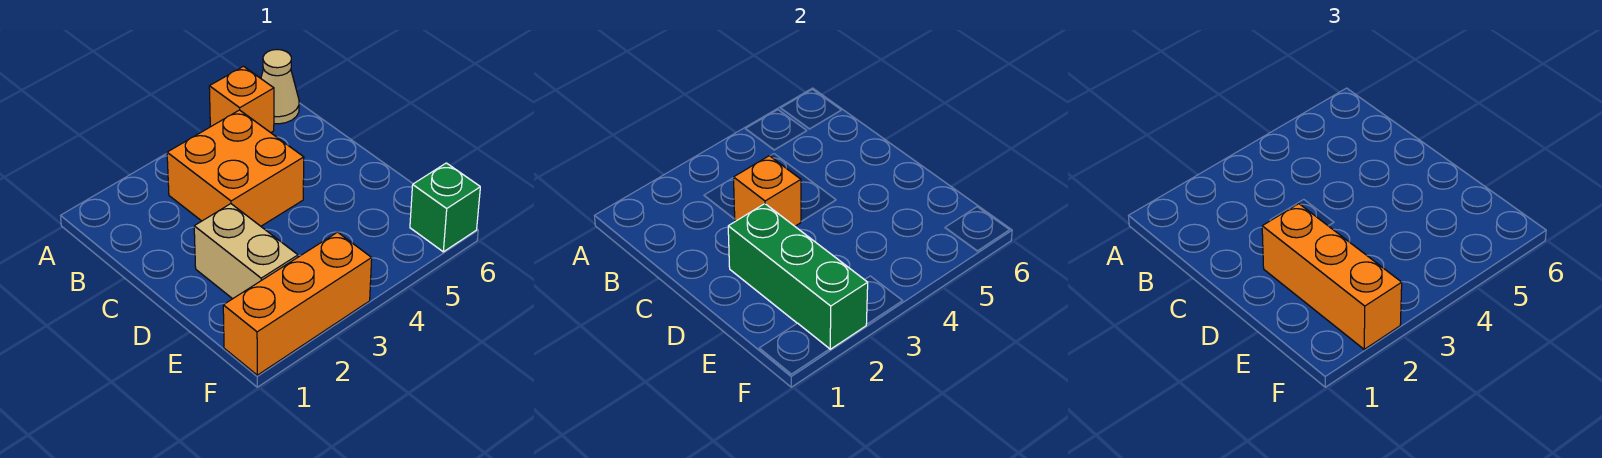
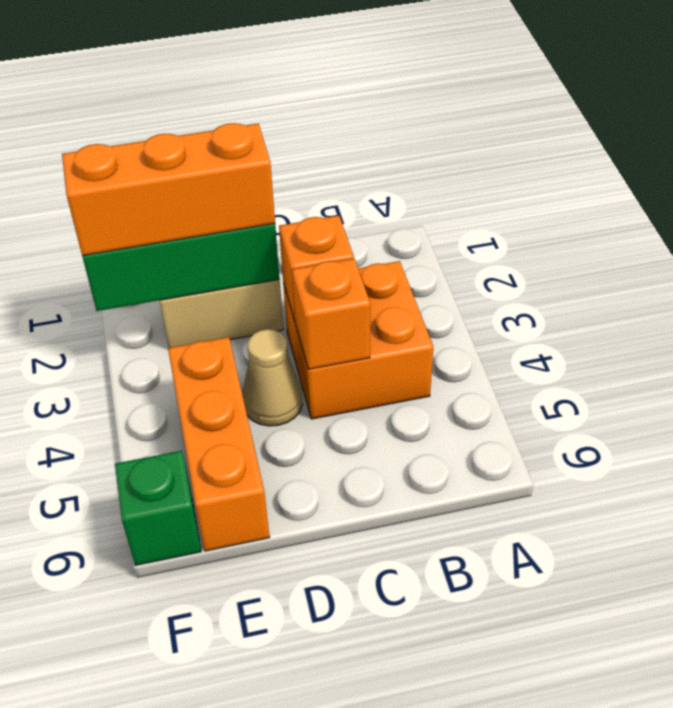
orange 1x1 brick [209,66,274,133] -> orange 1x1 brick moved to [292,259,370,369]
tan 1x1 cone [261,49,299,124] -> tan 1x1 cone moved to [243,329,302,426]
orange 1x3 brick [223,232,372,375] -> orange 1x3 brick moved to [168,337,270,551]

